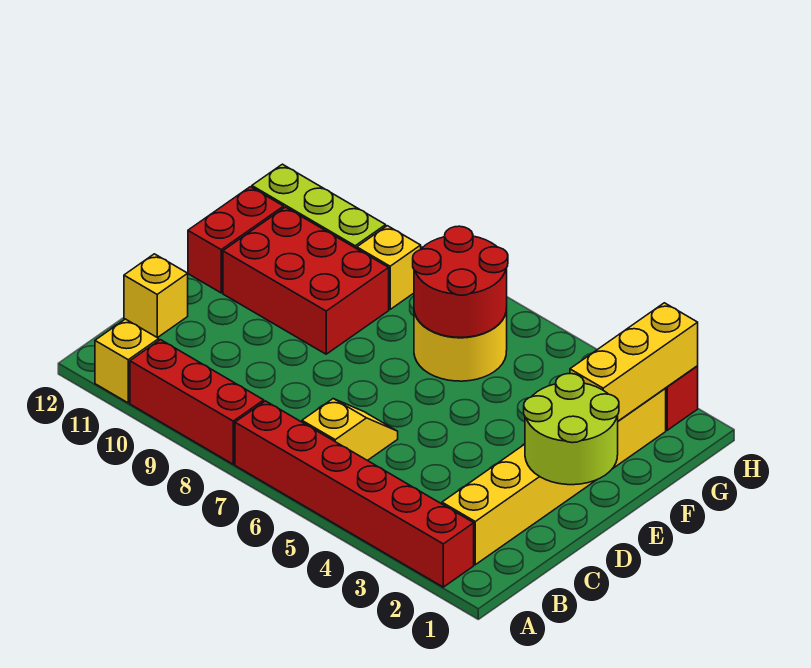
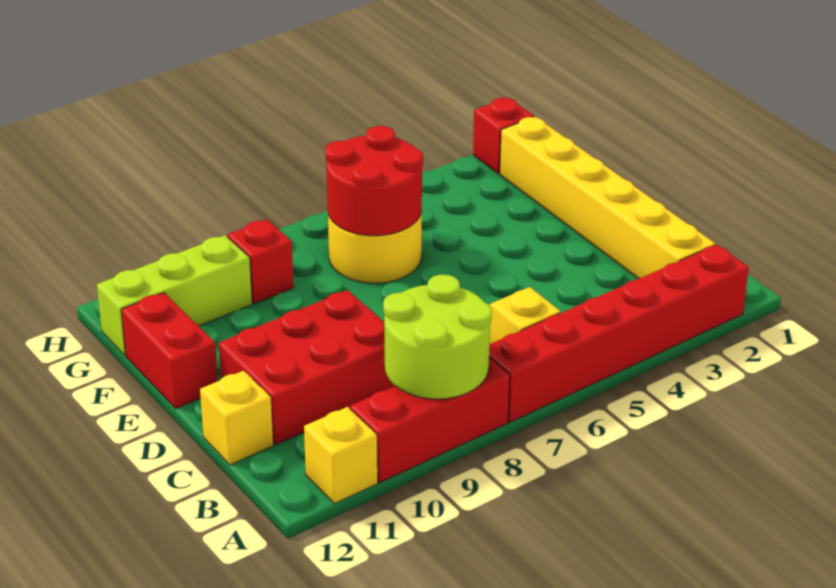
lime 2x2 round brick [524,374,619,485] -> lime 2x2 round brick moved to [383,275,492,399]
red 2x3 brick [223,207,389,354] -> red 2x3 brick moved to [219,290,395,445]
yellow 1x3 brick [570,303,698,421] -> none
yellow 1x1 brick [357,226,421,309] -> red 1x1 brick [227,219,294,304]

